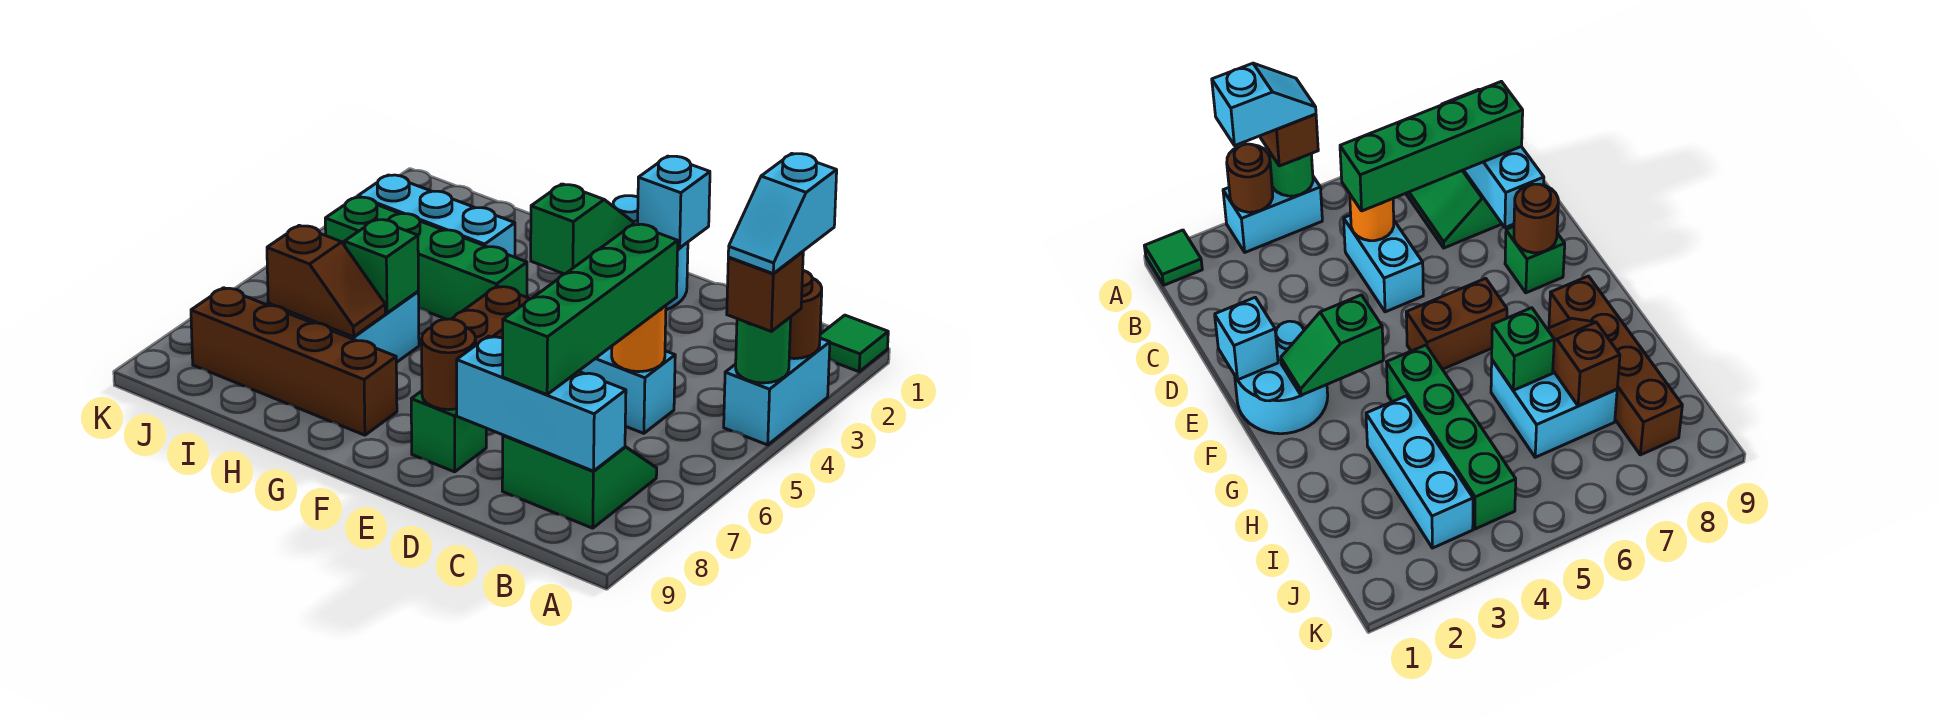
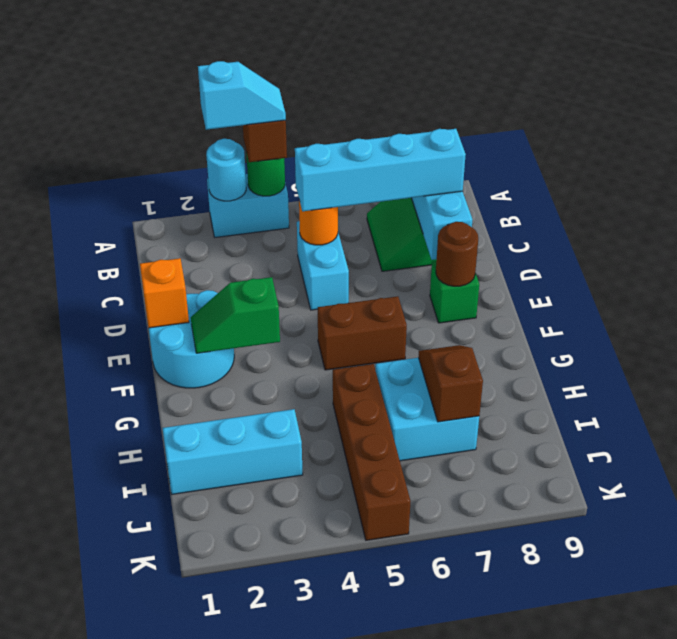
green 1x1 tile [820,315,888,372] -> none
brown 1x1 round brick [789,271,822,359] -> cyan 1x1 round brick [206,139,246,201]
green 1x4 brick [503,224,678,395] -> cyan 1x4 brick [295,129,466,211]
cyan 1x1 brick [638,156,710,248] -> orange 1x1 brick [140,258,189,328]
green 1x4 brick [325,197,527,319] -> none
brown 1x4 brick [191,288,397,435] -> brown 1x4 brick moved to [333,364,411,540]
cyan 1x3 brick [358,175,515,257] -> cyan 1x3 brick turned to [163,409,303,494]
green 1x1 brick [344,219,418,313] -> none

